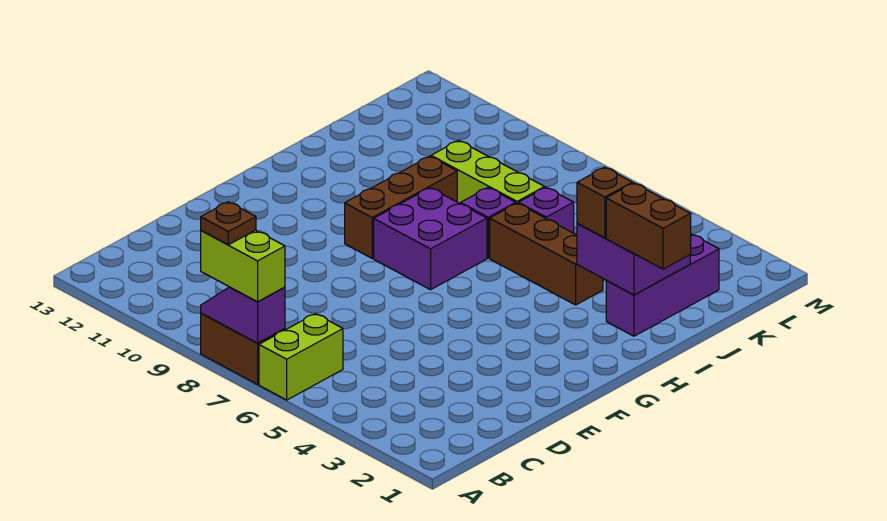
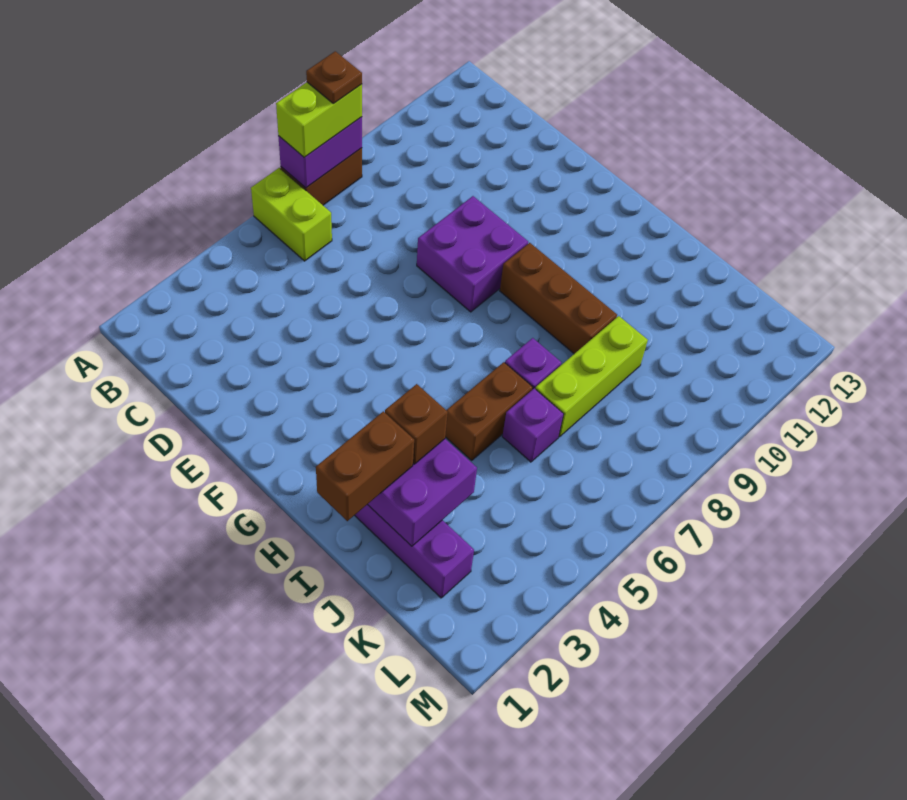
purple 1x2 slope [201,287,285,343] -> purple 1x2 brick [278,117,362,188]
purple 2x2 brick [374,188,487,290] -> purple 2x2 brick moved to [417,196,528,312]
brown 1x3 brick [490,203,603,305] -> brown 1x2 brick [445,362,533,460]

